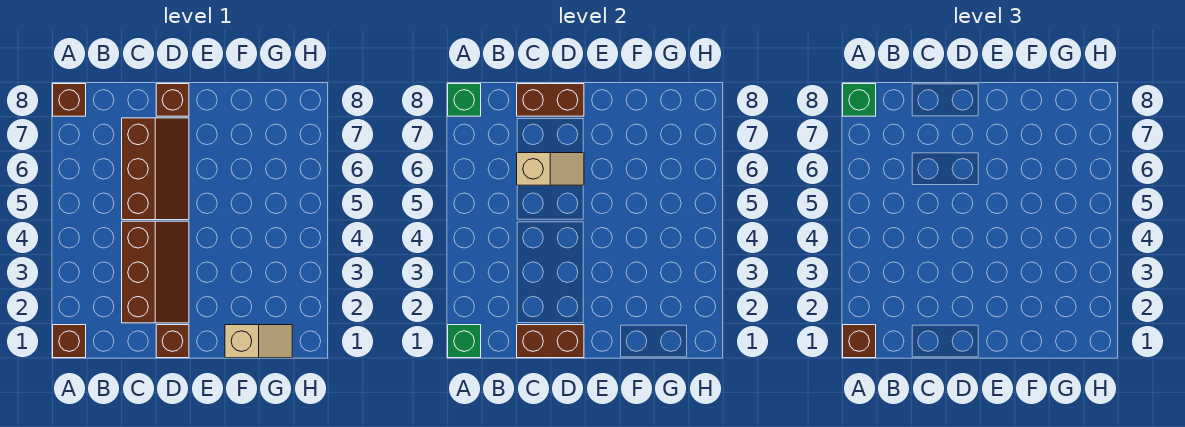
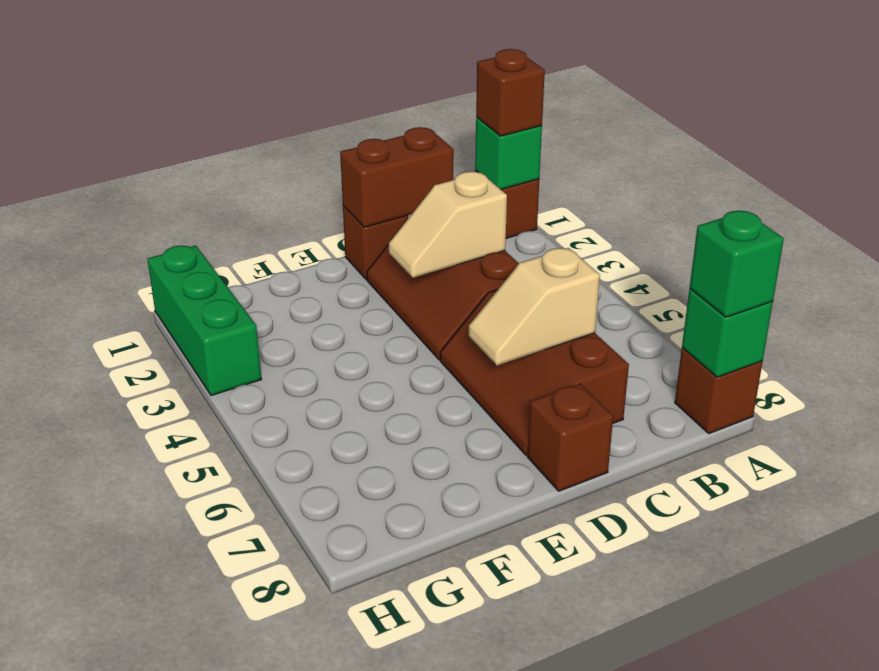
brown 1x2 brick [517,84,584,116] -> none
tan 1x2 slope [225,325,292,358] -> tan 1x2 slope moved to [389,172,507,278]
none -> green 1x3 brick [147,245,261,396]

